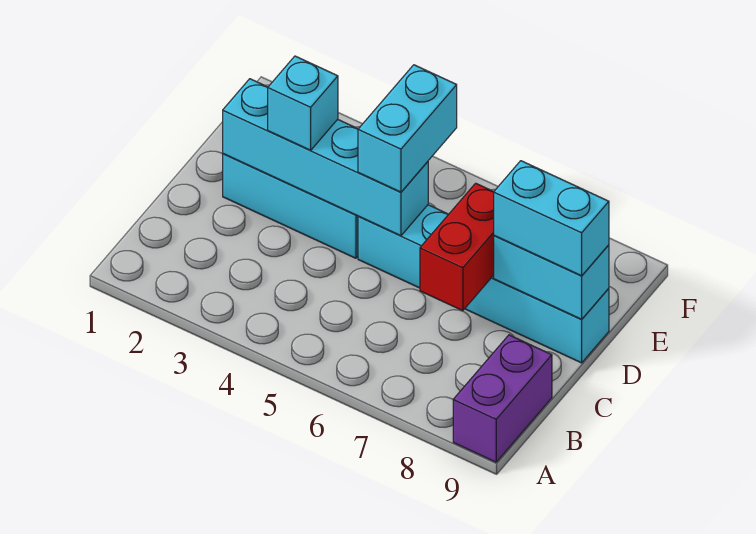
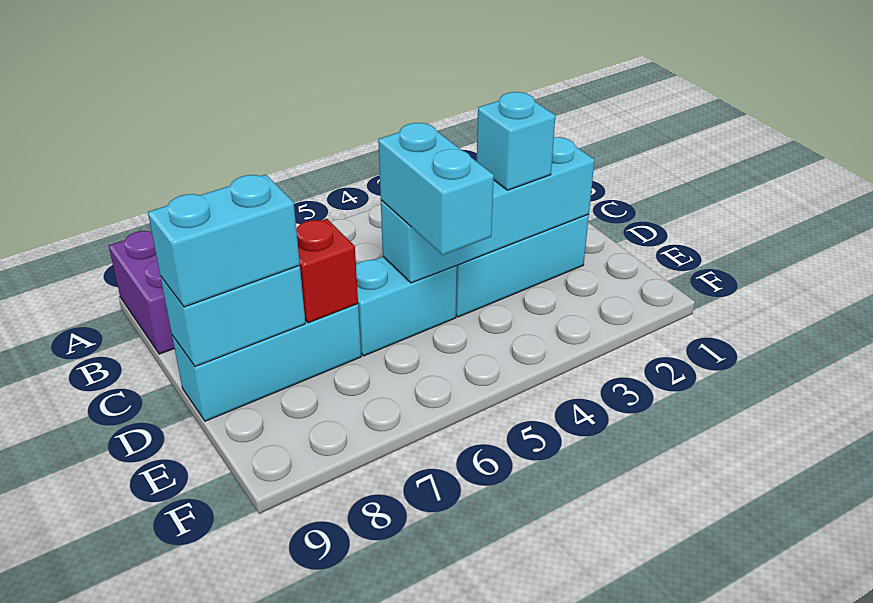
red 1x2 brick [420,183,494,311] -> red 1x1 brick [296,219,358,323]

